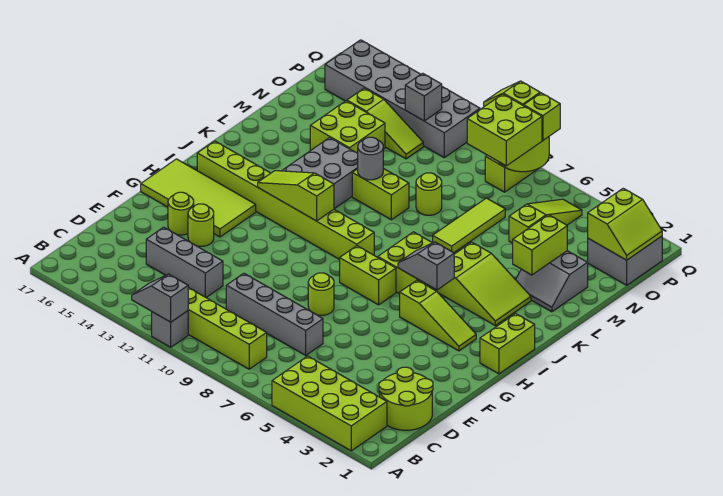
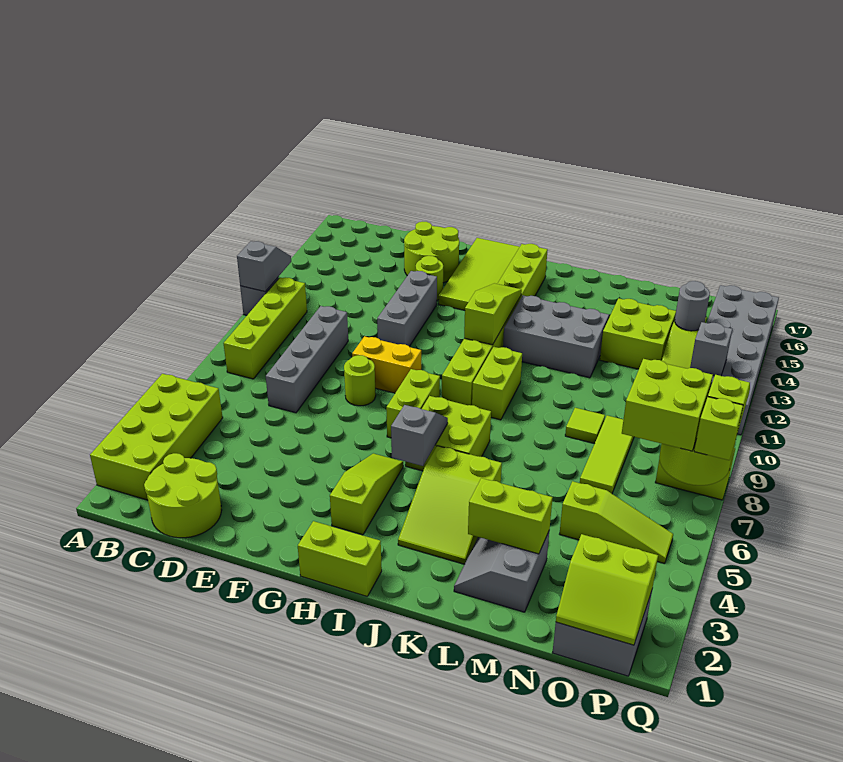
grey 1x3 brick [146,227,223,297] -> grey 1x3 brick moved to [377,271,437,346]
none -> yellow 1x2 brick [352,336,421,393]
lime 1x1 round brick [168,192,194,235] -> lime 2x2 round brick [404,222,459,283]
lime 1x3 slope [400,280,476,351] -> lime 1x3 slope turned to [330,453,403,535]
lime 1x3 tile [433,198,505,253] -> lime 1x3 tile turned to [580,415,634,493]
lime 1x2 brick [352,168,409,220] -> lime 1x2 brick moved to [472,347,522,420]
grey 1x1 round brick [357,137,383,180] -> grey 1x1 round brick moved to [675,281,710,331]
lime 1x1 round brick [416,173,442,215] -> lime 1x1 tile [565,408,605,444]

